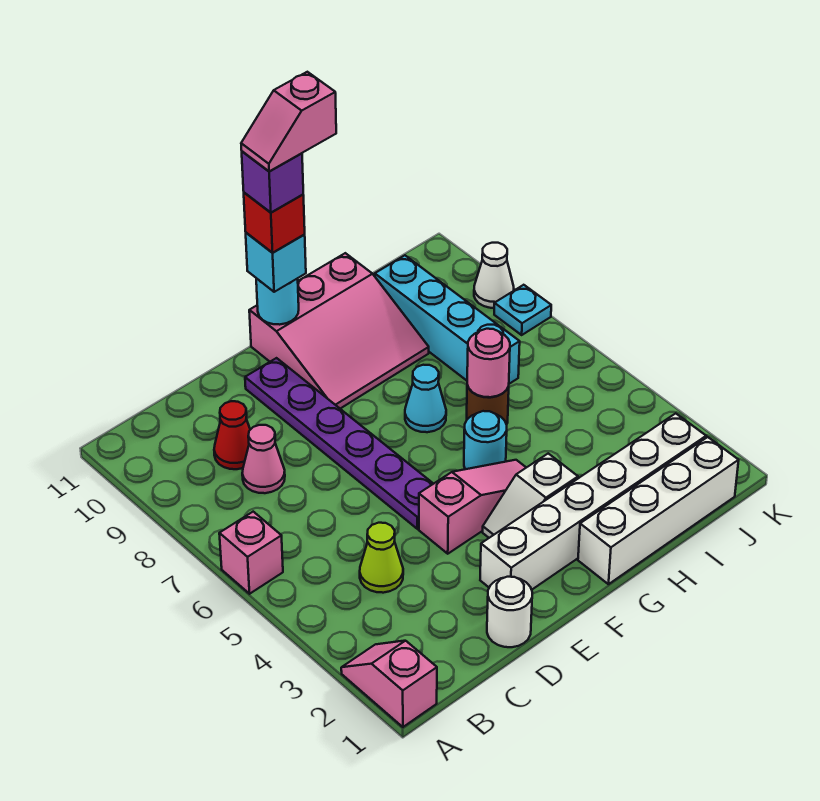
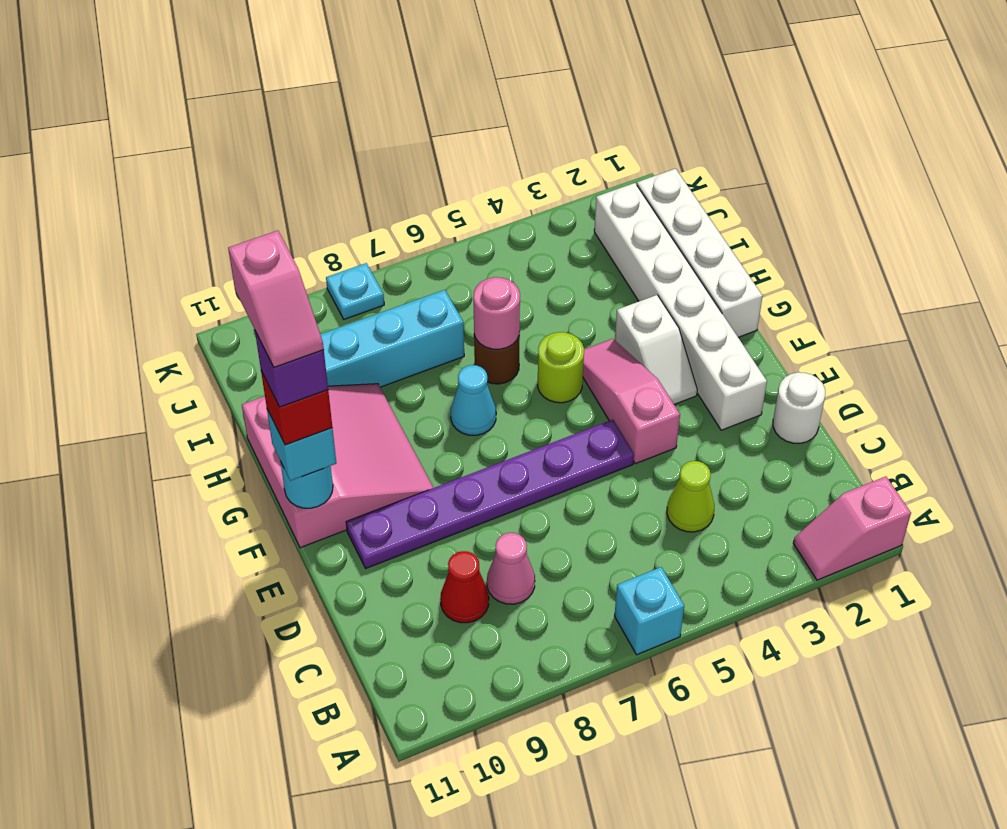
pink 1x1 brick [219,512,283,594] -> cyan 1x1 brick [615,567,684,655]
cyan 1x1 round brick [464,411,507,469] -> lime 1x1 round brick [538,332,584,403]
white 1x1 cone [474,243,514,308] -> none

